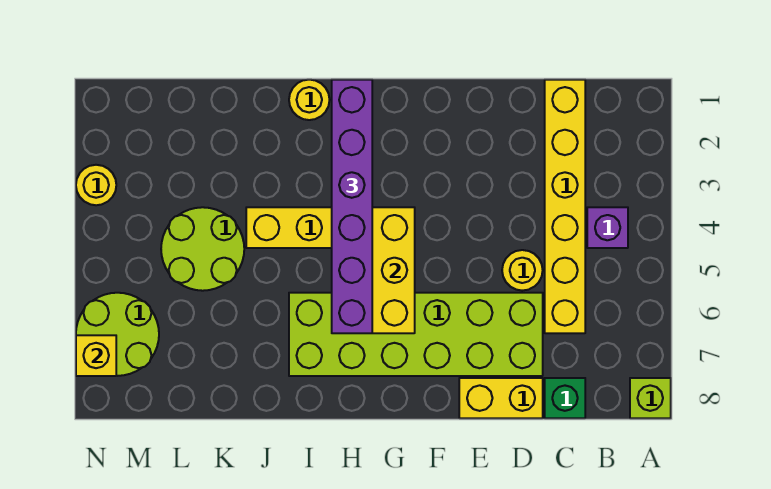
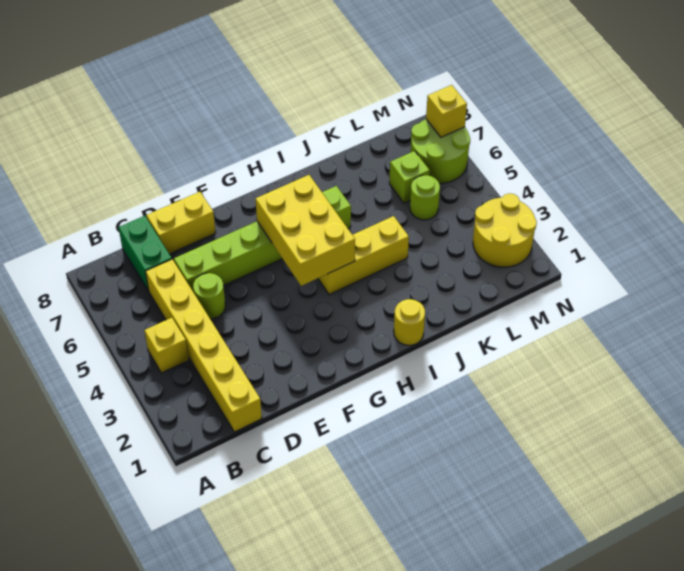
lime 1x1 brick [630,378,671,418] -> lime 1x1 brick moved to [389,151,430,203]
purple 1x1 brick [587,207,628,248] -> yellow 1x1 brick [145,318,189,373]
green 1x1 brick [545,378,585,418] -> green 1x2 brick [119,216,172,291]
yellow 1x1 round brick [502,250,543,291] -> lime 1x1 round brick [193,273,225,319]
lime 2x6 brick [289,293,543,376] -> lime 1x6 brick [174,186,351,292]
purple 1x6 brick [332,80,372,333] -> none
lime 2x2 round brick [161,207,244,291] -> lime 1x1 round brick [410,175,440,220]
yellow 1x1 round brick [76,165,116,205] -> yellow 2x2 round brick [473,193,537,267]

